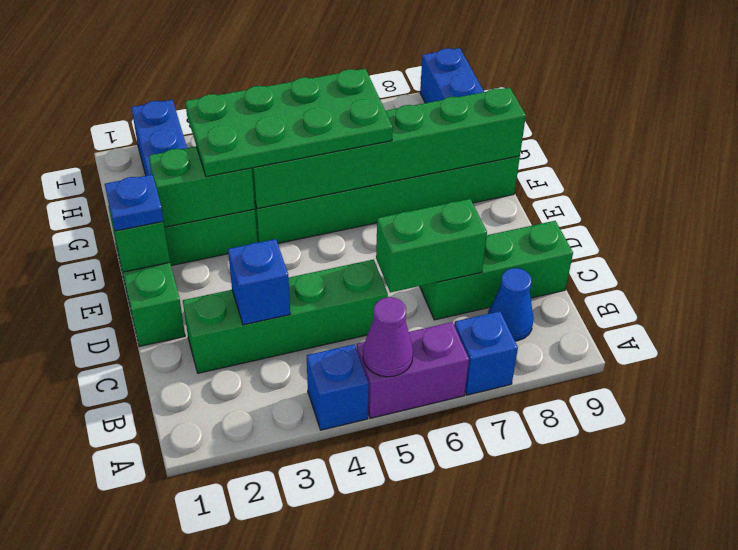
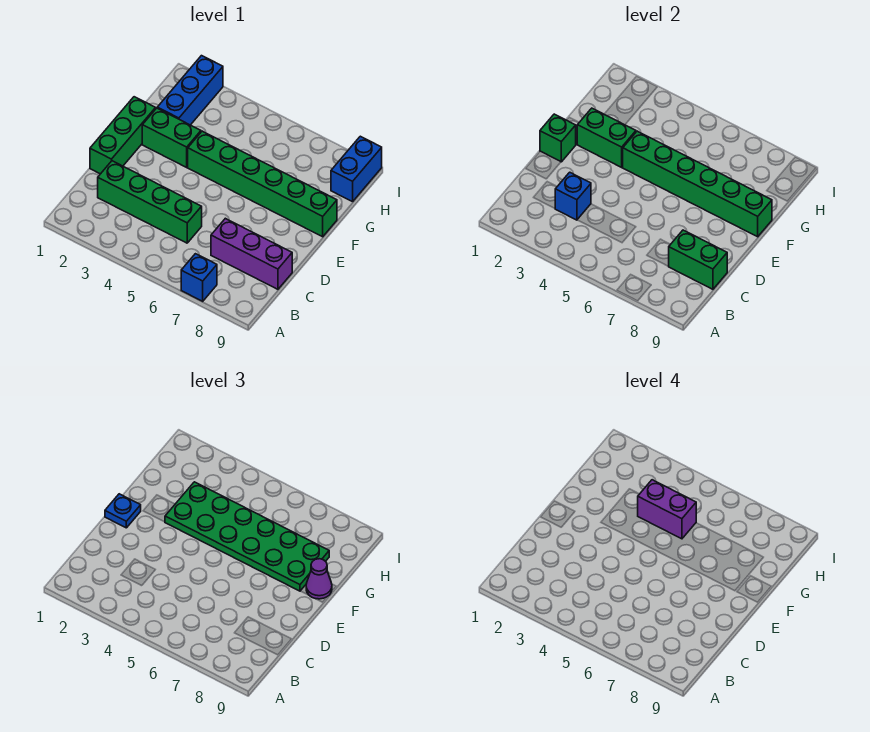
blue 1x1 brick [307,344,369,430] -> none
purple 1x2 brick [357,322,469,418] -> purple 1x2 brick moved to [638,480,696,539]
purple 1x1 cone [363,297,413,377] -> purple 1x1 cone moved to [306,559,332,599]
blue 1x1 cone [488,268,533,341] -> none
green 1x2 brick [376,199,487,292] -> green 1x2 brick moved to [668,230,727,289]
green 1x3 brick [420,221,573,320] -> purple 1x3 brick [211,218,292,289]
green 2x4 plate [185,69,393,177] -> green 2x6 plate [165,482,329,591]

